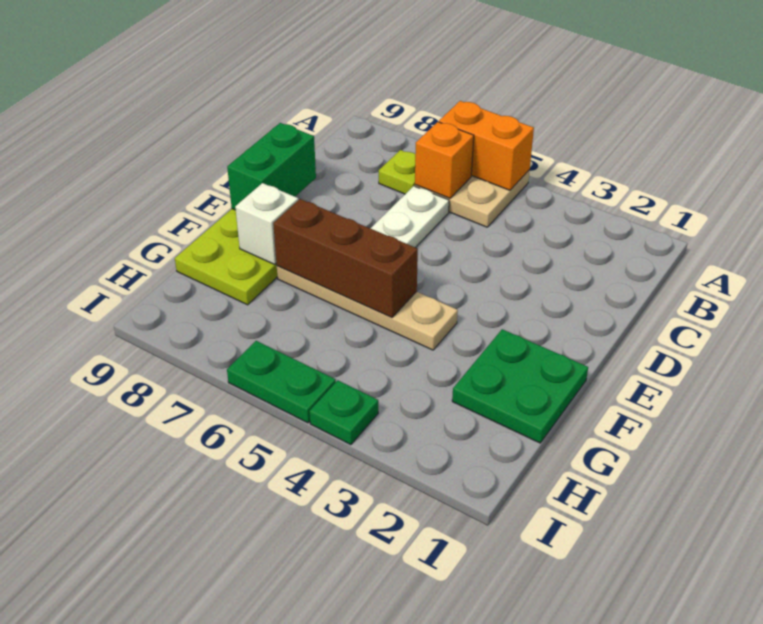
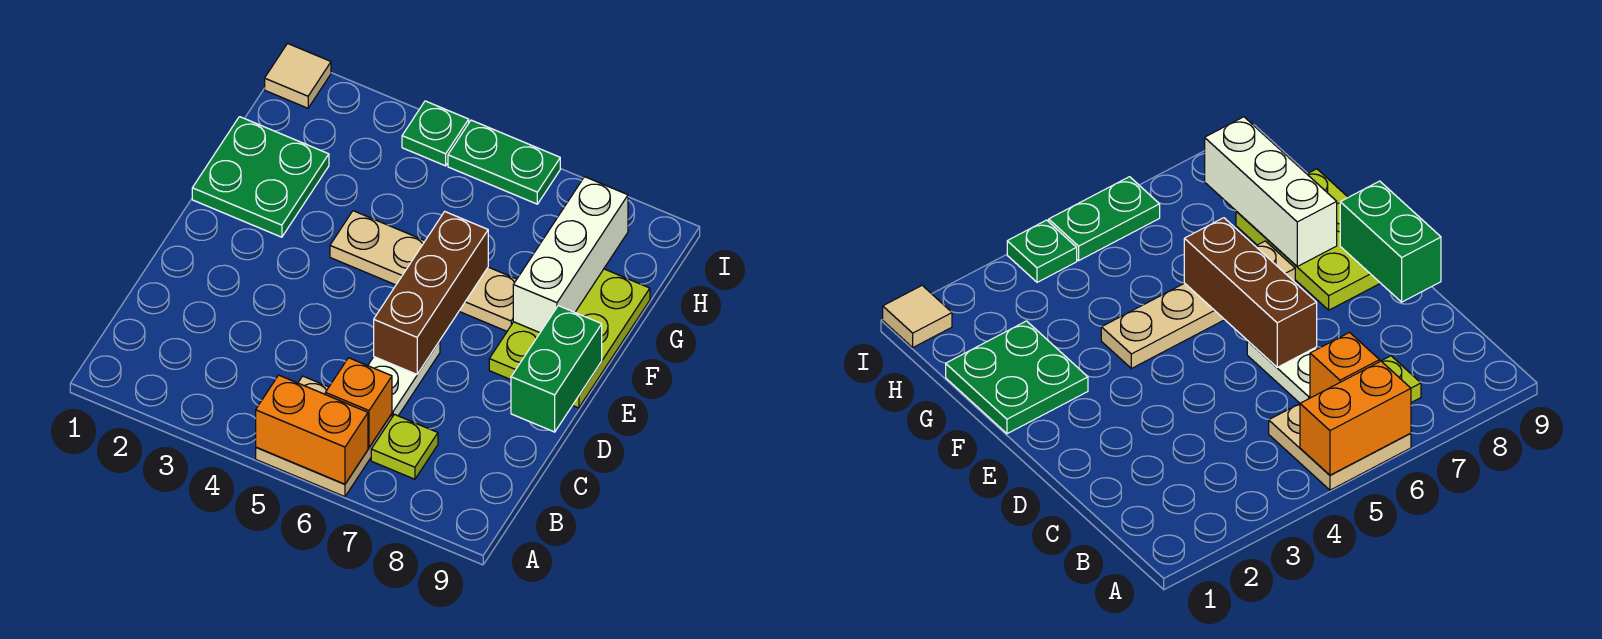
brown 1x3 brick [273,199,418,318] -> brown 1x3 brick turned to [374,212,488,374]
white 1x1 brick [235,183,298,264] -> white 1x3 brick [513,177,628,333]
none -> tan 1x1 tile [265,44,331,108]

